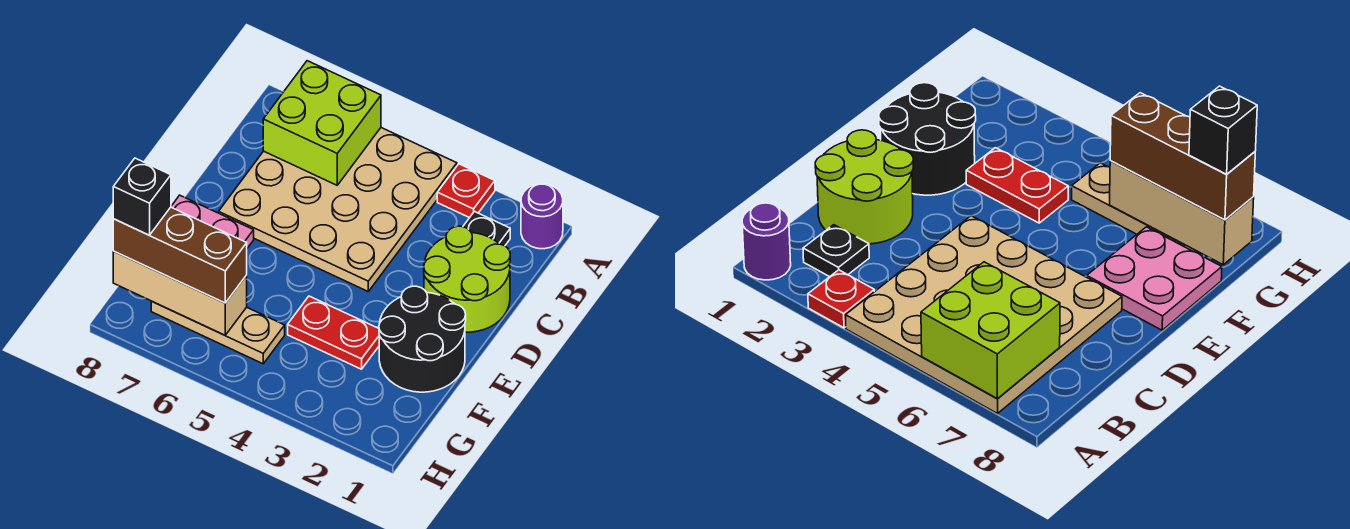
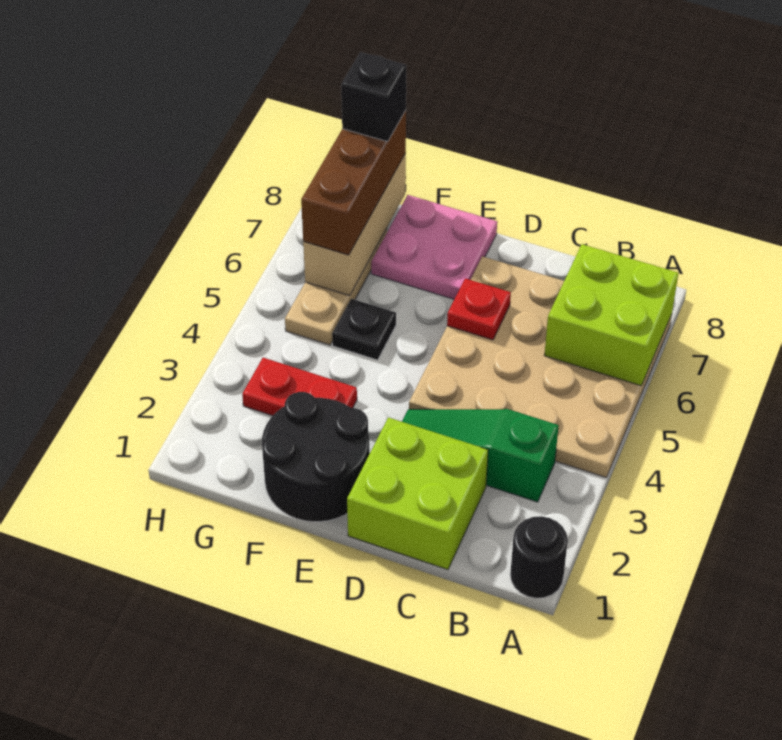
purple 1x1 round brick [521,184,563,249] -> black 1x1 round brick [510,516,568,598]
red 1x1 plate [437,164,495,218] -> red 1x1 plate moved to [447,278,511,340]
black 1x1 plate [463,212,510,246] -> black 1x1 plate moved to [332,299,396,360]
none -> green 1x3 slope [402,409,559,502]
lime 2x2 round brick [424,226,510,332] -> lime 2x2 brick [347,417,488,570]
red 1x2 plate [288,296,379,369] -> red 1x2 plate turned to [242,358,357,416]

